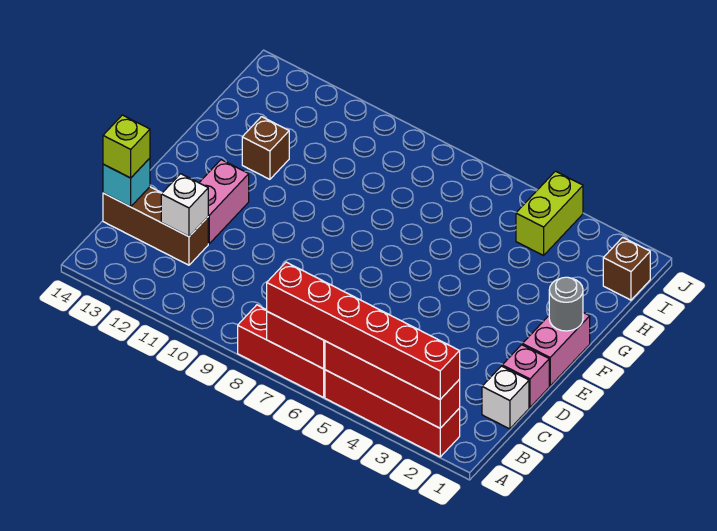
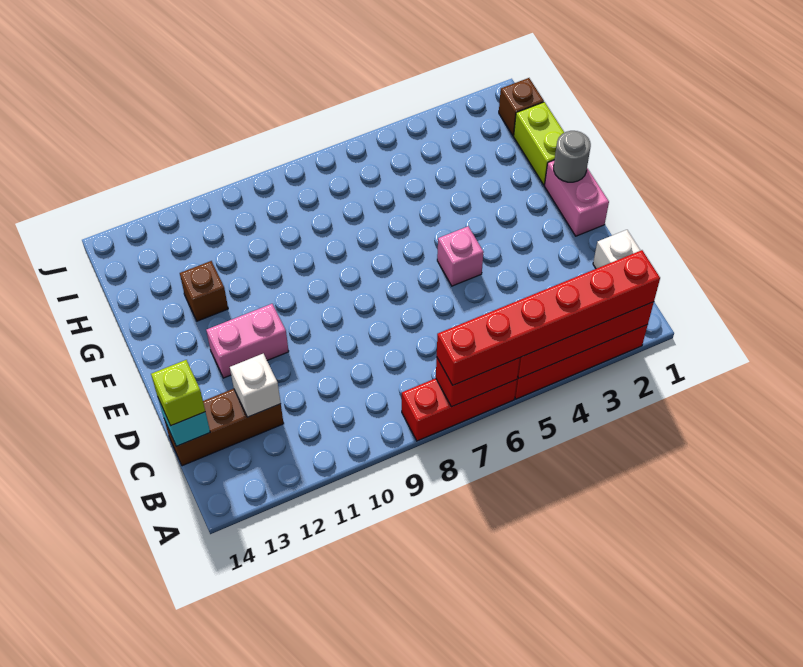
pink 1x1 brick [502,345,549,407] -> pink 1x1 brick moved to [437,226,483,286]
pink 1x2 brick [199,160,249,244] -> pink 1x2 brick turned to [206,304,289,378]
lime 1x2 brick [516,171,583,255] -> lime 1x2 brick moved to [514,102,564,185]

